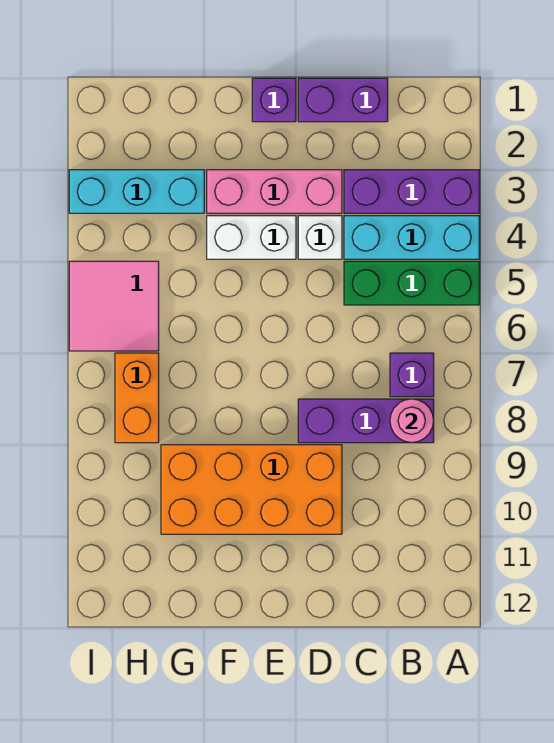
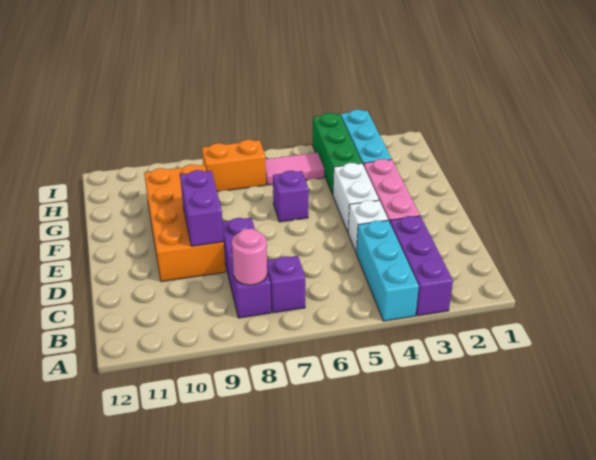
green 1x3 brick [344,261,479,305] -> green 1x3 brick moved to [313,113,362,195]
purple 1x2 brick [298,78,388,122] -> purple 1x2 brick moved to [180,170,224,246]
purple 1x1 brick [252,78,296,122] -> purple 1x1 brick moved to [273,171,309,222]
pink 2x2 tile [69,261,159,351] -> pink 1x2 tile [265,153,324,185]

